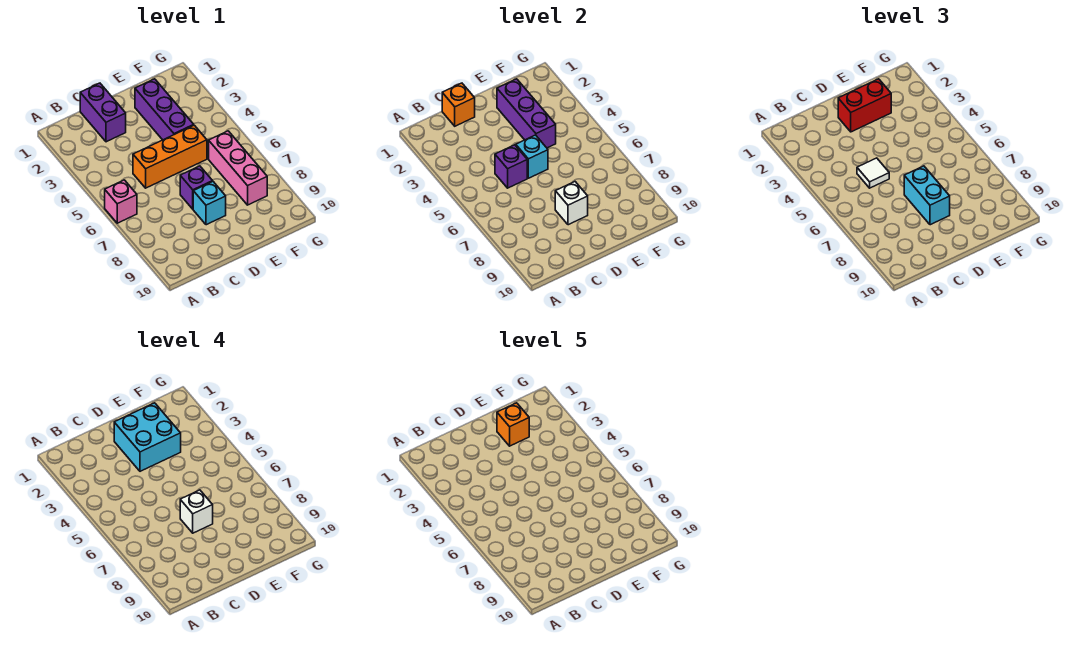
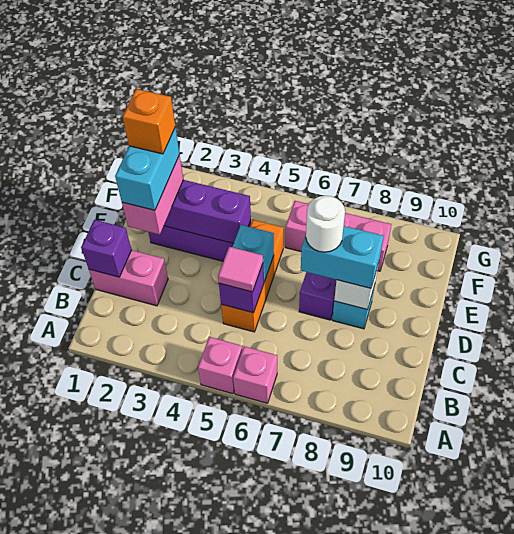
none -> pink 1x1 brick [198,337,243,394]
purple 1x2 brick [80,83,126,142] -> pink 1x2 brick [89,250,168,306]
orange 1x1 brick [442,83,475,126] -> purple 1x1 brick [81,220,131,277]
white 1x1 tile [857,158,889,188] -> pink 1x1 tile [218,247,263,292]
red 1x2 brick [838,79,891,132] -> pink 1x2 brick [122,155,183,235]
cyan 2x2 brick [114,403,181,471] -> cyan 1x2 brick [115,127,180,210]
white 1x1 brick [180,490,213,533] -> white 1x1 round brick [306,196,345,252]

